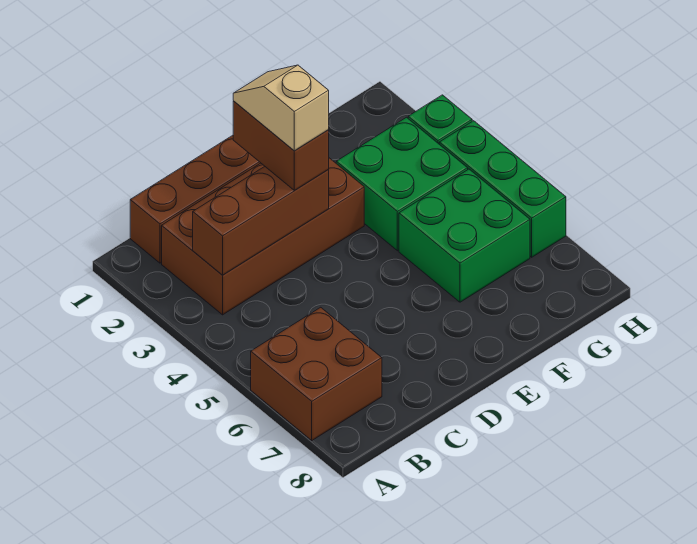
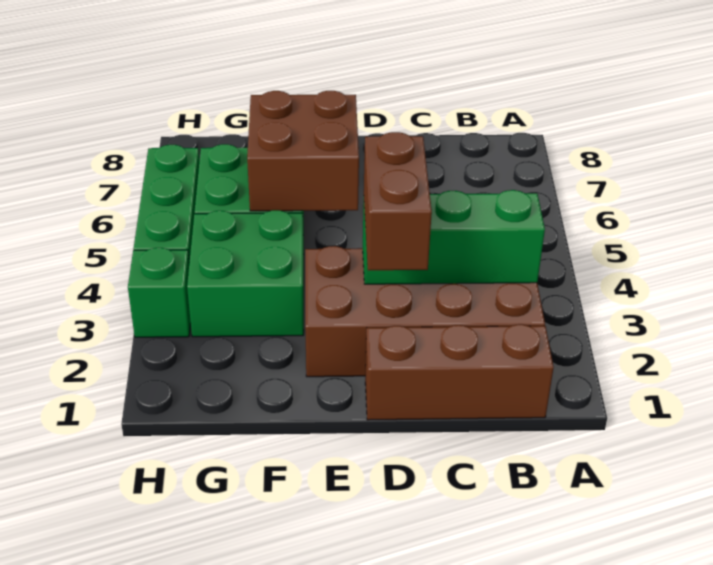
brown 2x2 brick [251,307,382,440] -> brown 2x2 brick moved to [247,91,359,211]
brown 1x3 brick [193,167,329,275] -> green 1x3 brick [363,190,545,284]
tan 1x2 slope [233,65,329,151] -> none

